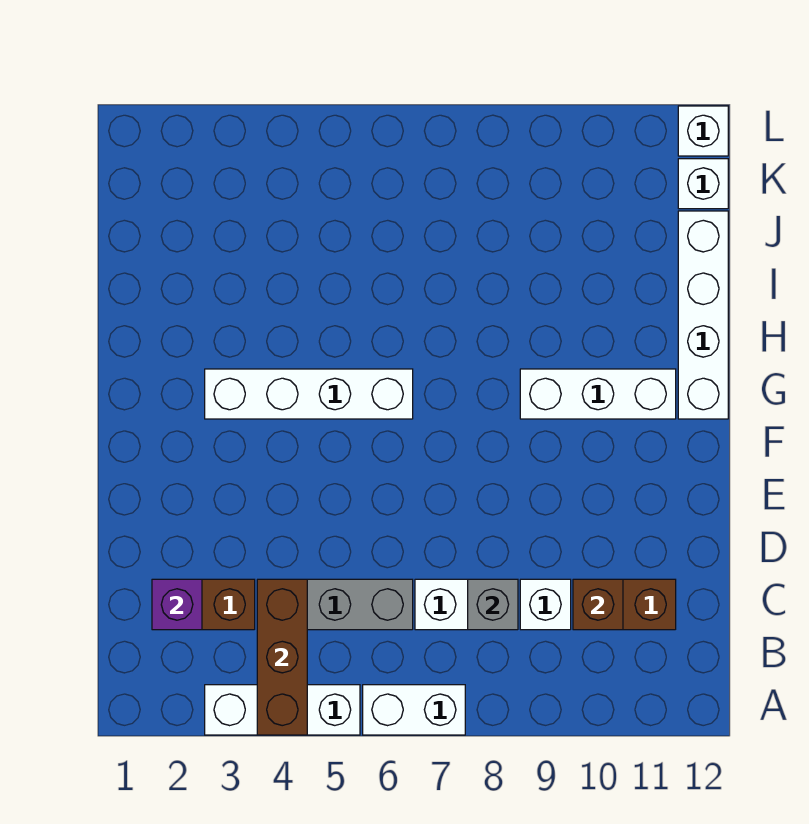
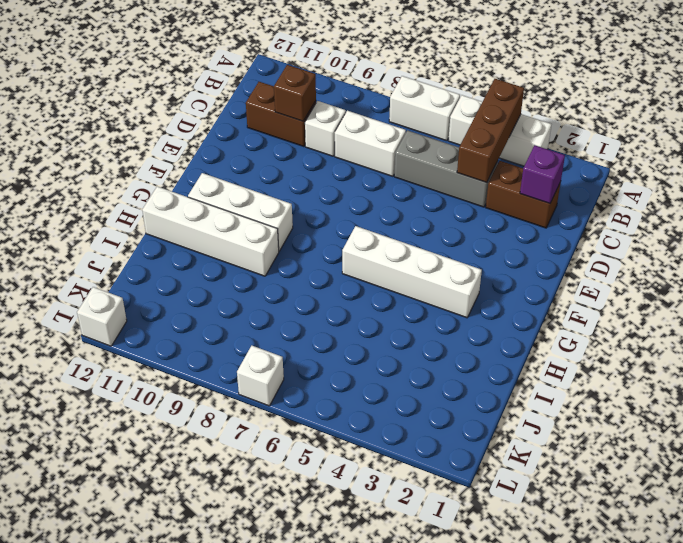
grey 1x1 brick [468,579,518,630] -> none
white 1x4 brick [678,211,728,419] -> white 1x4 brick turned to [142,186,279,276]
white 1x1 brick [678,159,728,209] -> white 1x1 brick moved to [237,346,284,406]

